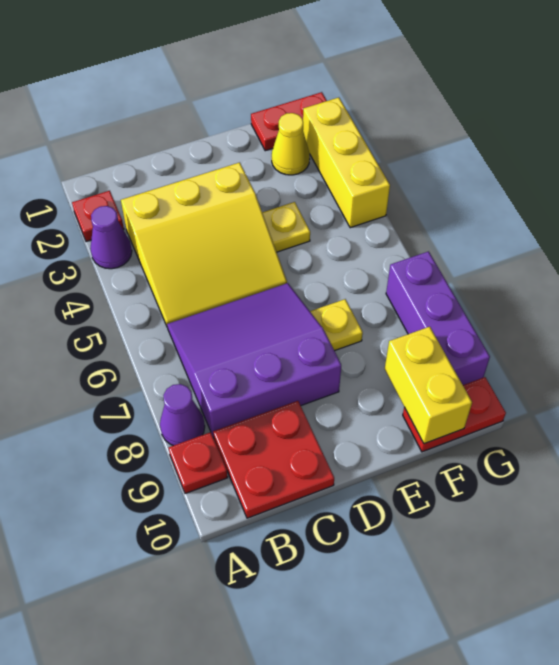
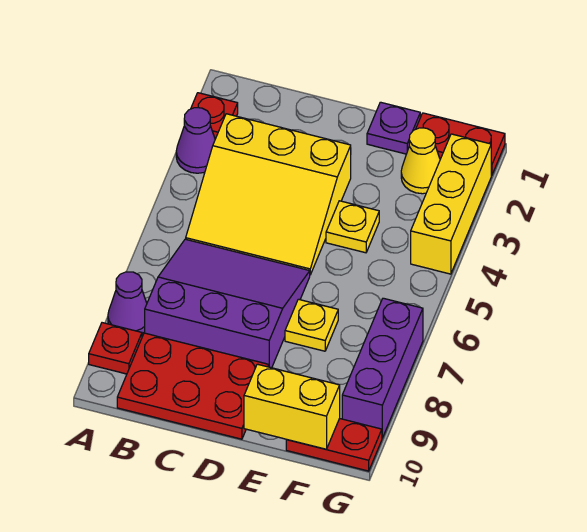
red 2x2 plate [213,401,334,518] -> red 2x3 plate [117,333,269,439]
none -> purple 1x1 plate [367,102,420,154]
yellow 1x2 brick [385,327,472,444] -> yellow 1x2 brick turned to [244,364,340,449]

